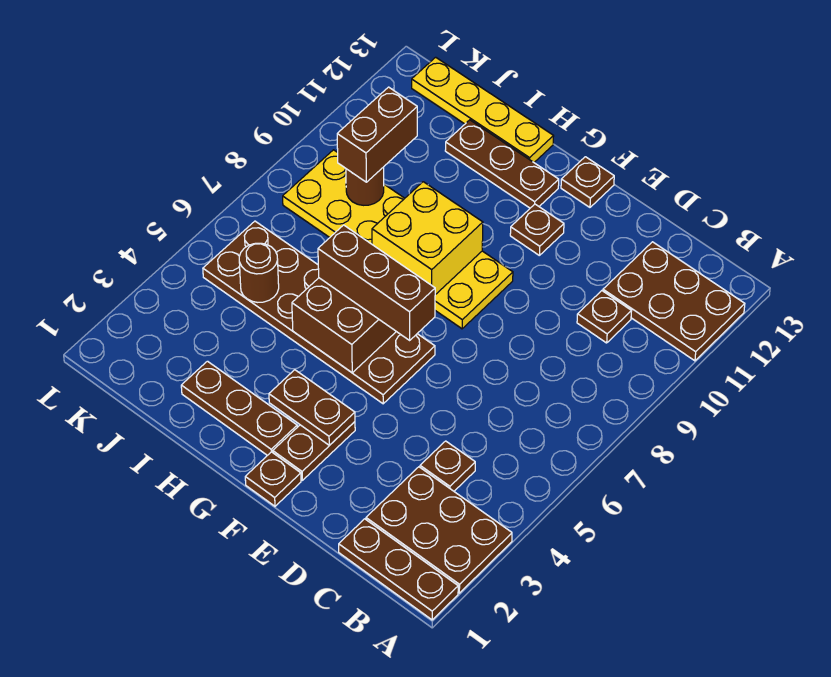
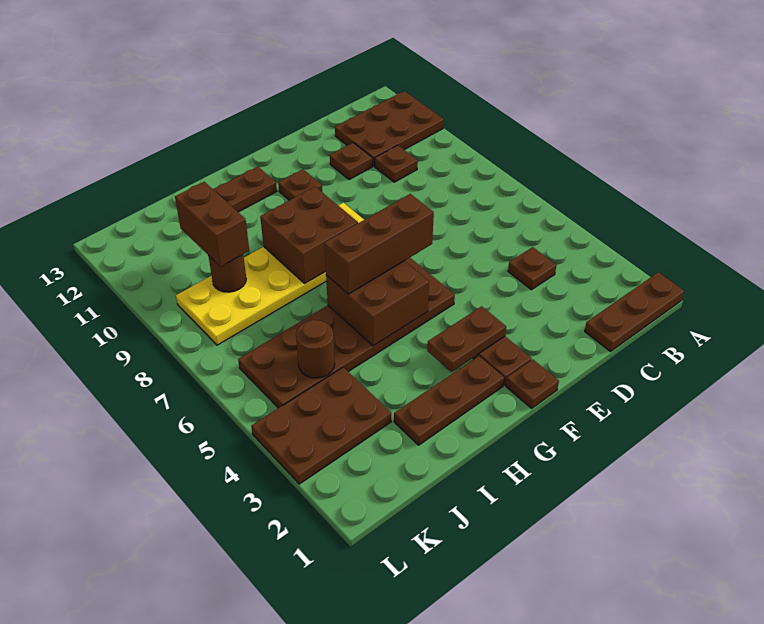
brown 2x3 plate [366,467,512,593] -> brown 2x3 plate moved to [251,367,391,484]
brown 1x1 plate [561,157,614,207] -> brown 1x1 plate moved to [330,143,373,180]
yellow 2x2 brick [372,182,483,295] -> brown 2x2 brick [260,187,358,283]
yellow 1x4 plate [412,57,554,162] -> none

